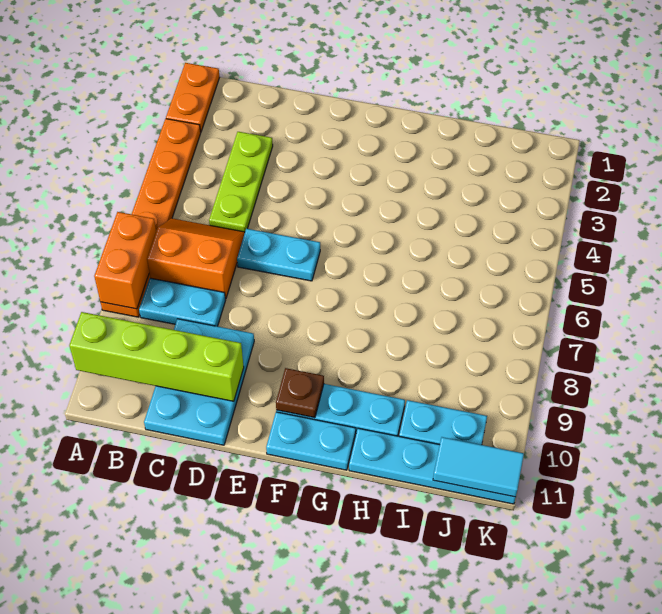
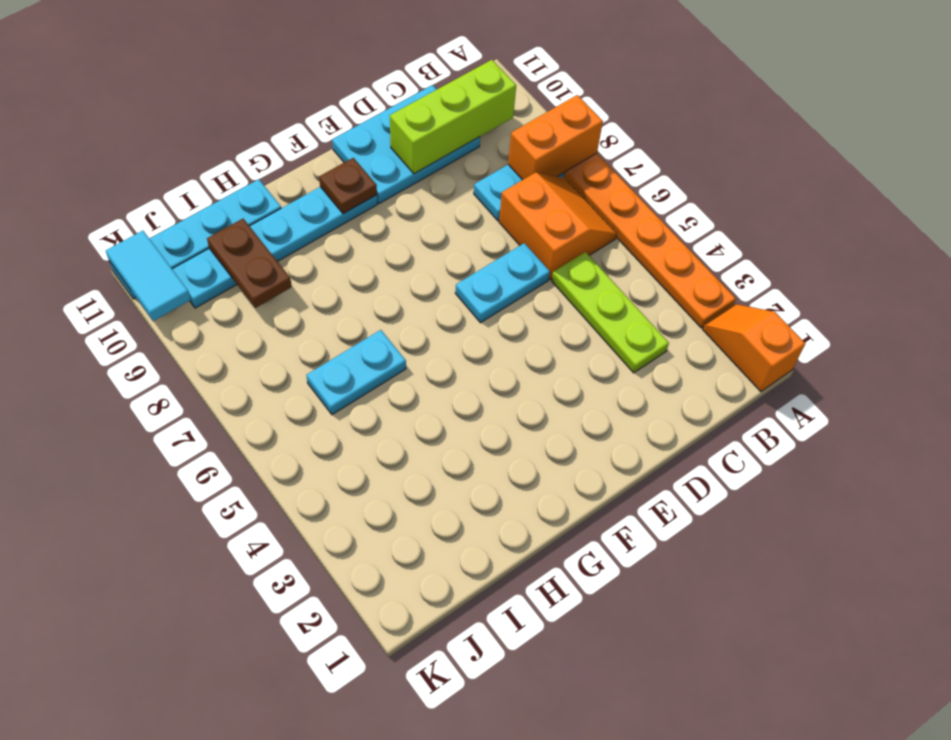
orange 1x2 plate [166,63,219,132] -> orange 1x2 slope [703,304,806,392]
orange 1x2 brick [94,212,156,309] -> orange 1x2 brick turned to [508,95,603,180]
lime 1x4 brick [69,312,244,401] -> lime 1x3 brick [390,60,516,174]
orange 2x2 slope [147,218,245,299] -> orange 2x2 slope turned to [499,172,617,279]
cyan 2x3 plate [144,319,254,445] -> cyan 2x3 plate turned to [332,85,480,204]
cyan 1x2 plate [266,412,356,470] -> cyan 1x2 plate moved to [306,330,406,415]
none -> brown 1x2 plate [207,219,292,308]
cyan 1x2 tile [433,437,524,497] -> cyan 1x2 tile turned to [106,231,191,321]

